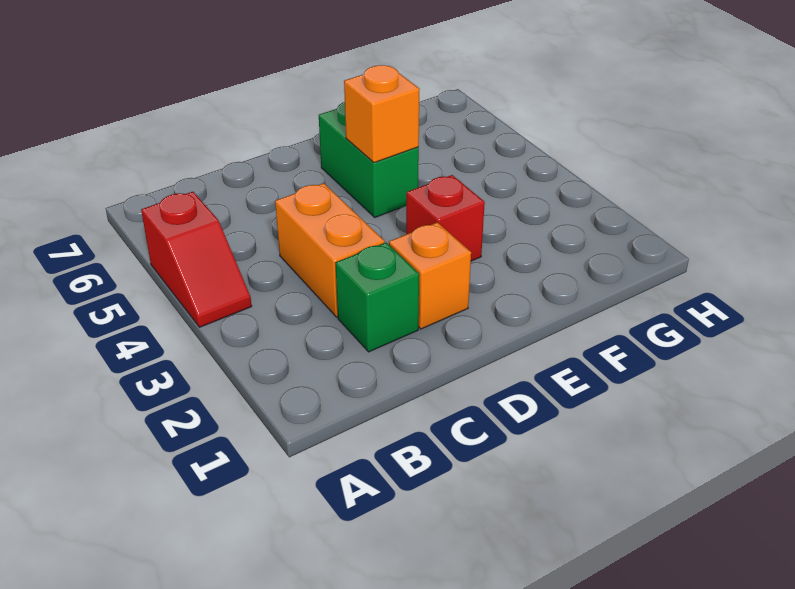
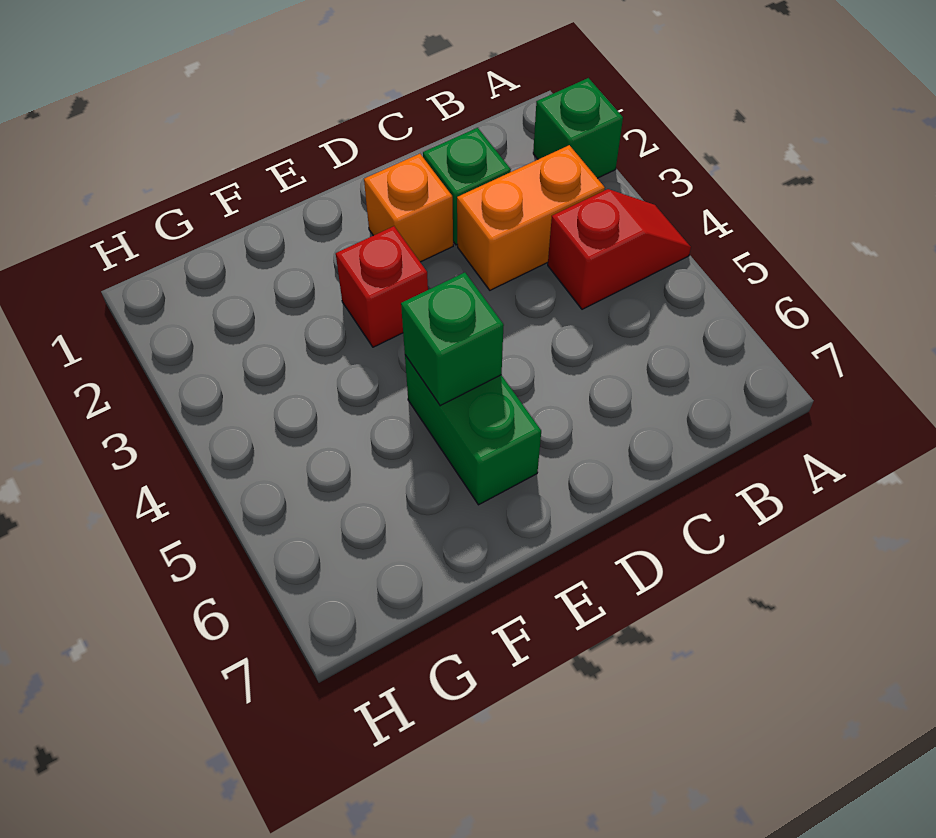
none -> green 1x1 brick [533,78,623,178]
red 1x2 slope [141,192,252,327] -> red 1x2 slope turned to [548,189,691,309]
orange 1x2 brick [275,183,385,317] -> orange 1x2 brick turned to [457,145,605,290]
orange 1x1 brick [344,65,420,163] -> green 1x1 brick [401,273,504,406]

